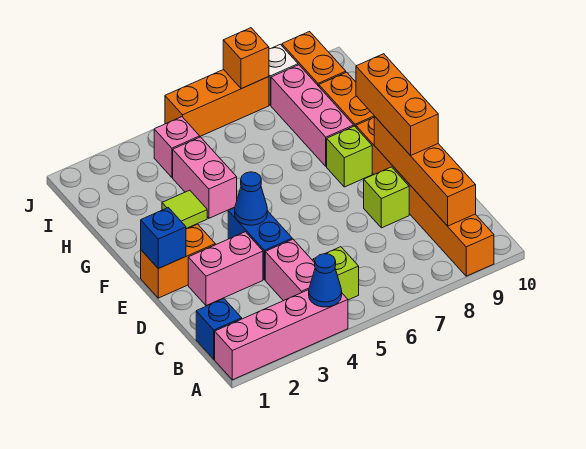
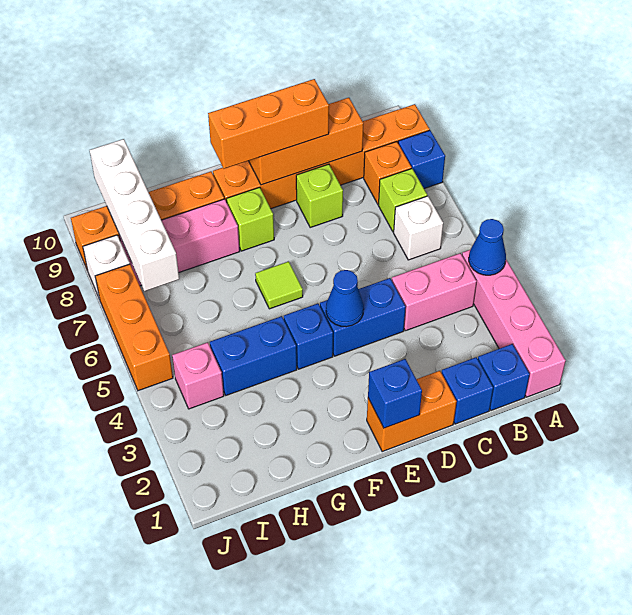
none -> blue 1x1 brick [398,130,445,189]
lime 1x1 brick [313,247,359,300] -> lime 1x1 brick moved to [378,169,427,232]
none -> white 1x1 brick [394,196,443,260]
orange 1x4 brick [374,116,476,226] -> orange 1x3 brick [249,98,363,185]
none -> blue 1x1 brick [441,357,493,424]
pink 1x2 brick [188,232,263,306] -> none
orange 1x2 brick [141,224,215,298] -> orange 1x2 brick turned to [367,371,457,452]
none -> blue 1x1 brick [284,304,333,369]
lime 1x1 tile [162,190,207,228] -> lime 1x1 tile moved to [255,261,303,309]
pink 1x2 brick [173,137,237,218] -> blue 1x2 brick [210,316,297,395]
none -> white 1x4 brick [90,139,179,291]
orange 1x1 brick [223,28,269,89] -> orange 1x1 brick moved to [364,142,412,204]

